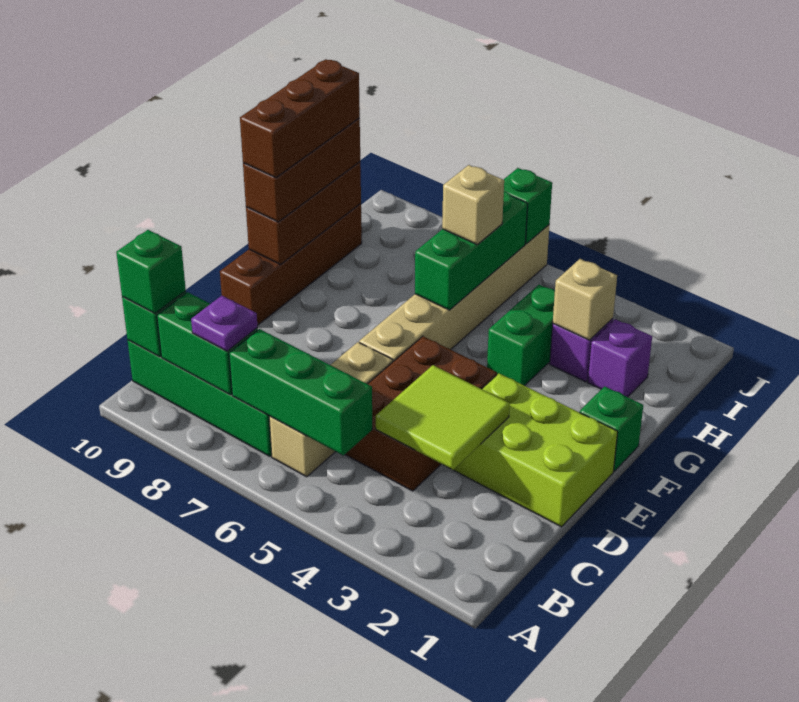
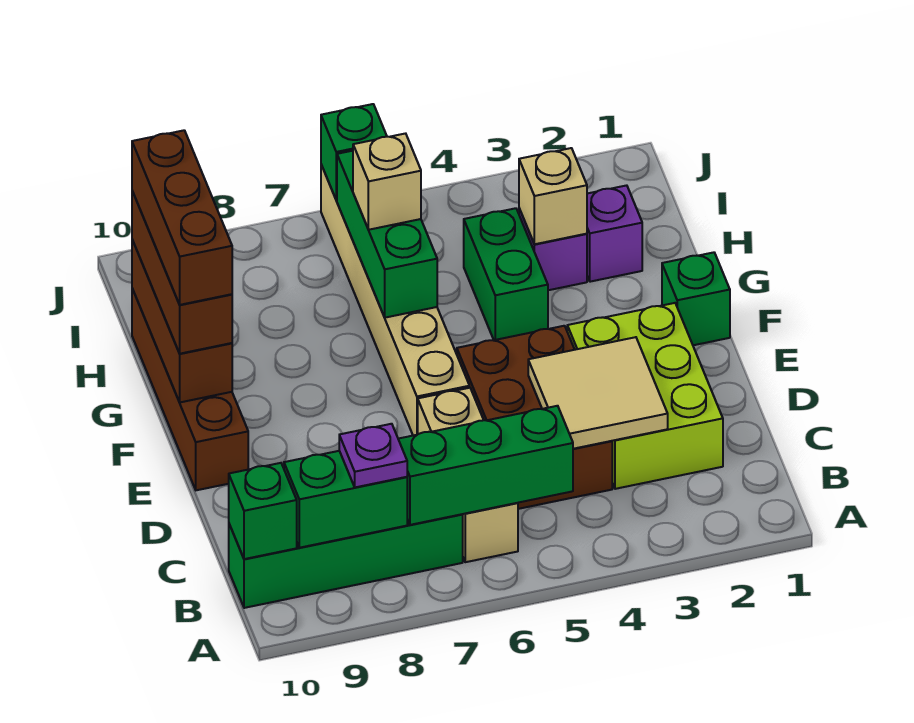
green 1x1 brick [116,230,186,313] -> none
lime 2x2 tile [376,365,510,470] -> tan 2x2 tile [528,337,668,449]
lime 2x3 brick [454,373,618,527] -> lime 2x3 brick turned to [567,303,723,489]

